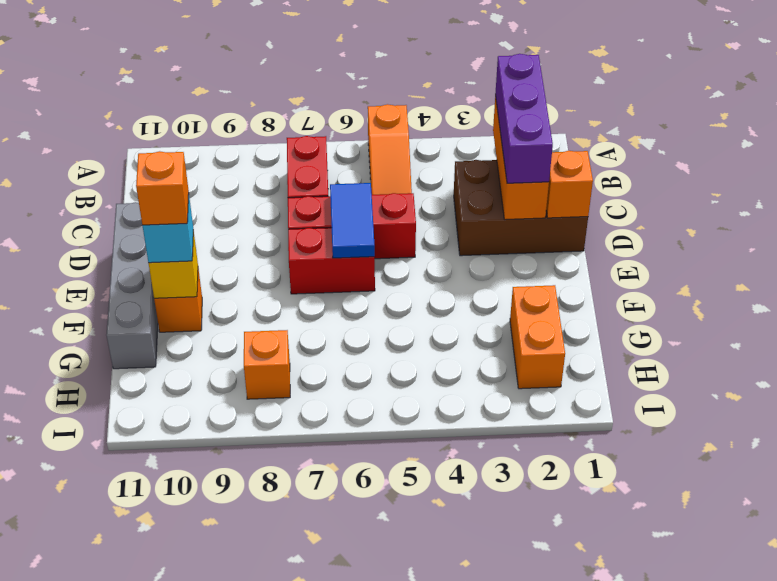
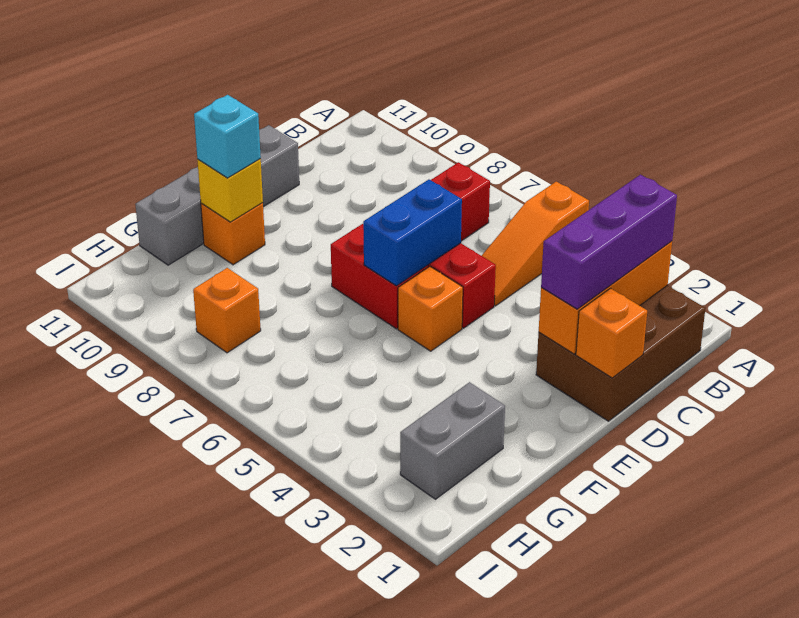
brown 2x3 brick [454,160,588,256] -> brown 2x3 brick turned to [536,285,705,421]
blue 1x2 tile [330,183,375,258] -> blue 1x2 brick [363,180,462,286]
orange 1x1 brick [136,151,189,225] -> orange 1x1 brick moved to [398,266,463,351]
orange 1x2 brick [510,285,565,389] -> grey 1x2 brick [400,382,505,499]

